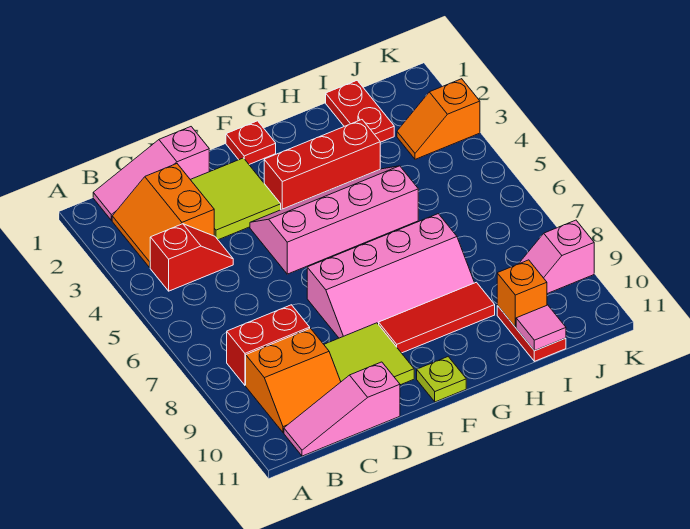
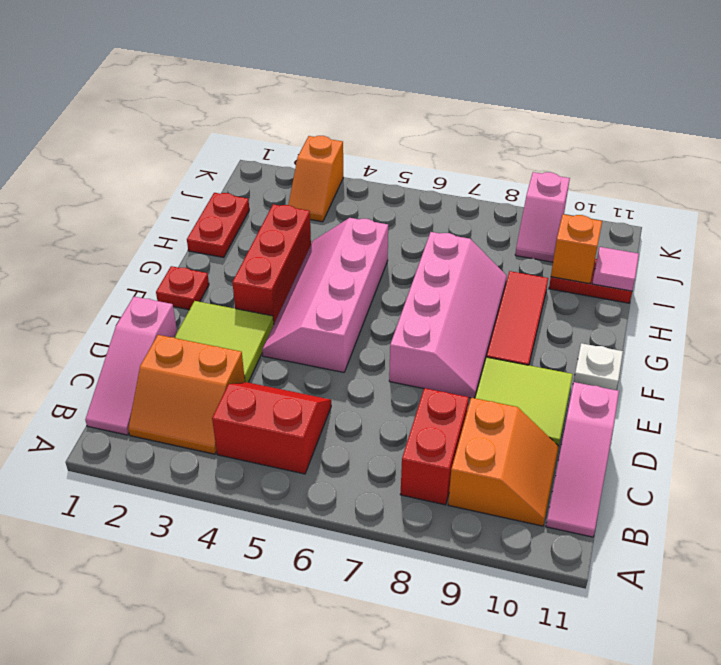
red 1x2 slope [150,224,233,291] -> red 2x2 slope [212,382,331,474]
lime 1x1 plate [417,357,466,402] -> white 1x1 plate [574,343,623,390]
red 1x2 plate [326,81,394,142] -> red 1x2 plate turned to [187,193,249,257]

